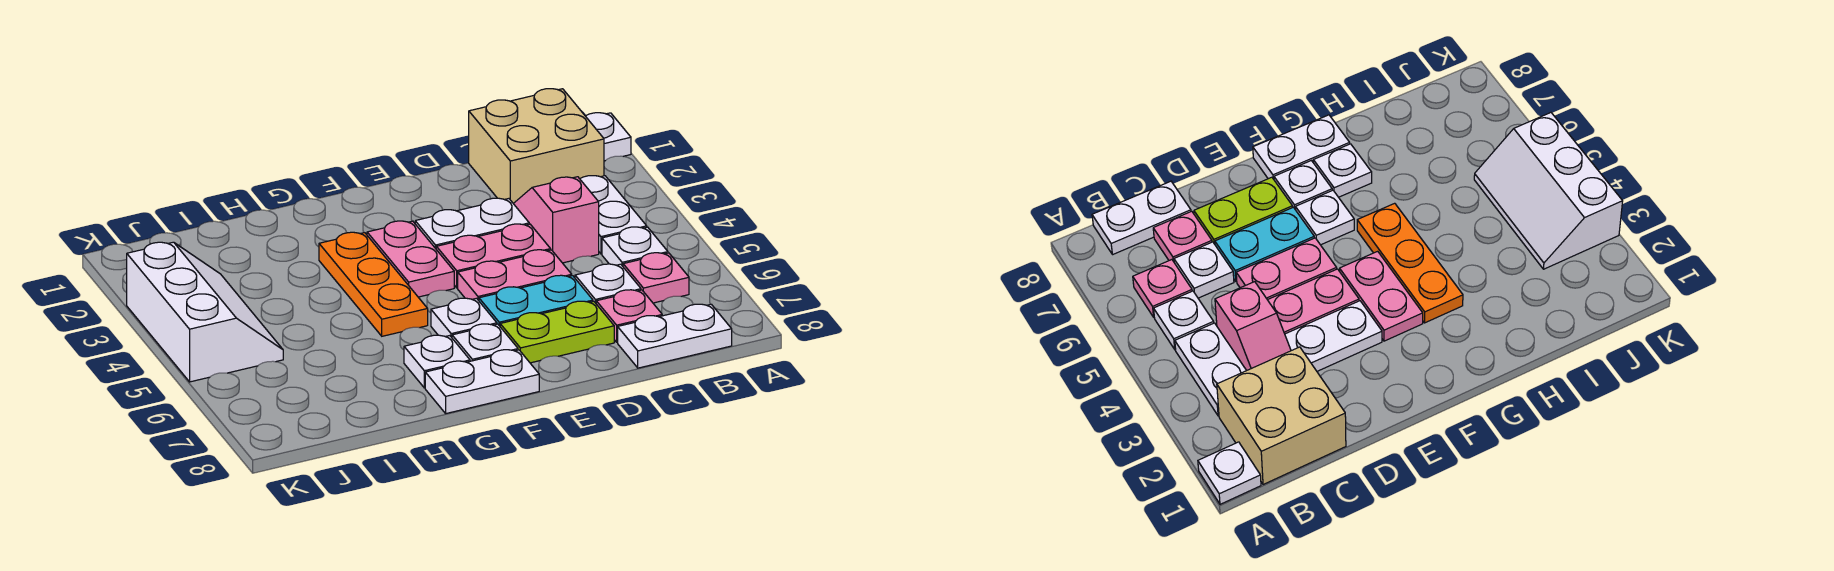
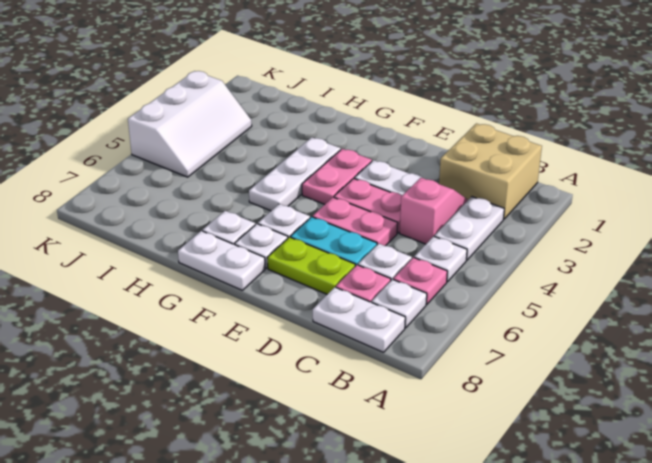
white 1x1 plate [586,113,631,161] -> white 1x1 plate moved to [372,279,427,328]
orange 1x3 plate [319,232,428,336] -> white 1x3 plate [249,137,341,211]

